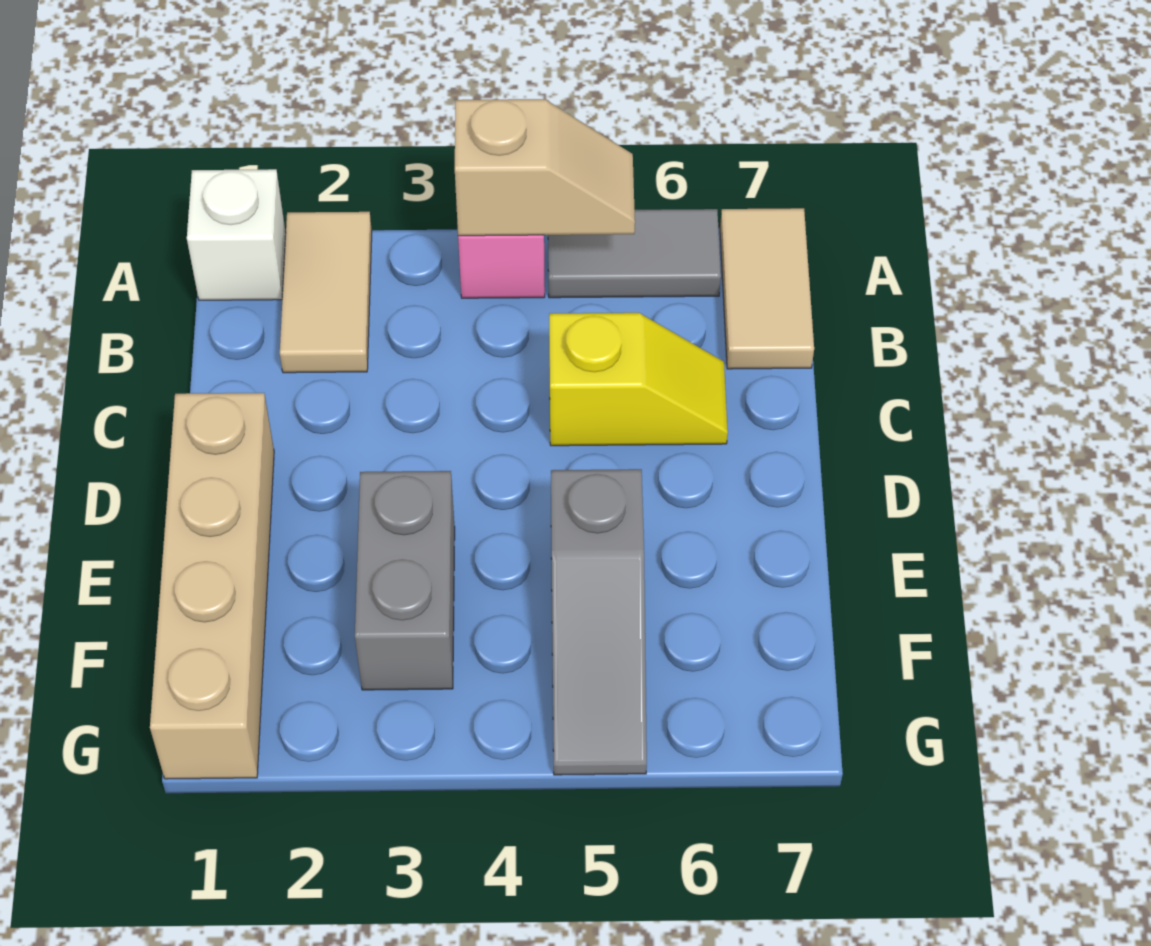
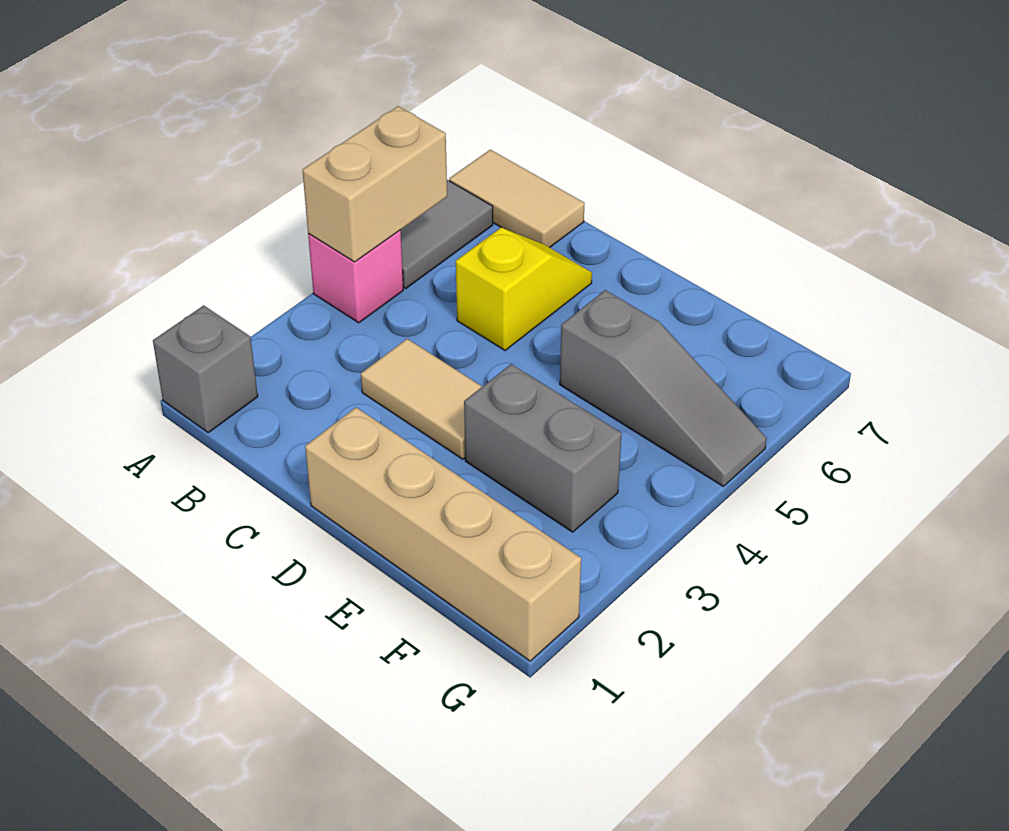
white 1x1 brick [187,169,286,300] -> grey 1x1 brick [153,305,258,433]
tan 1x2 tile [280,212,372,373] -> tan 1x2 tile moved to [361,339,482,459]
tan 1x2 slope [455,99,635,236] -> tan 1x2 brick [302,106,447,262]

